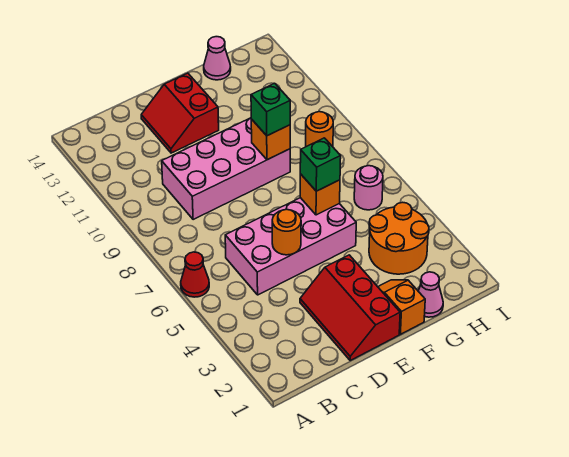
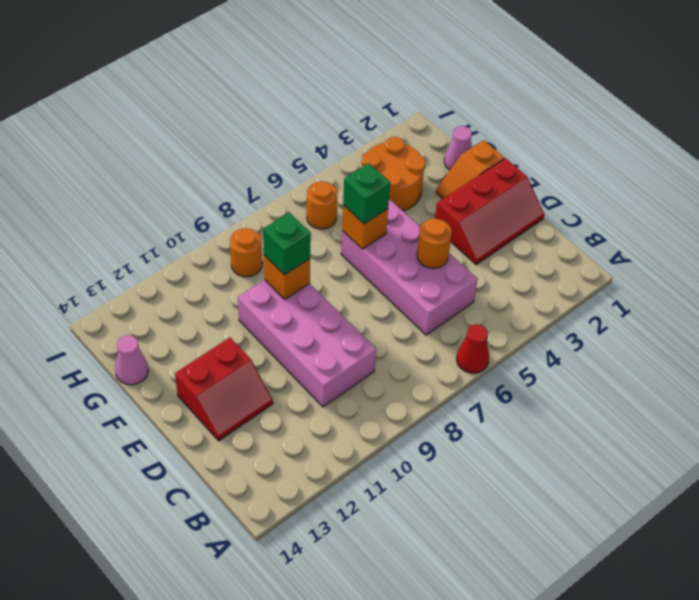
pink 1x1 round brick [354,166,383,210] -> orange 1x1 round brick [307,181,337,229]

